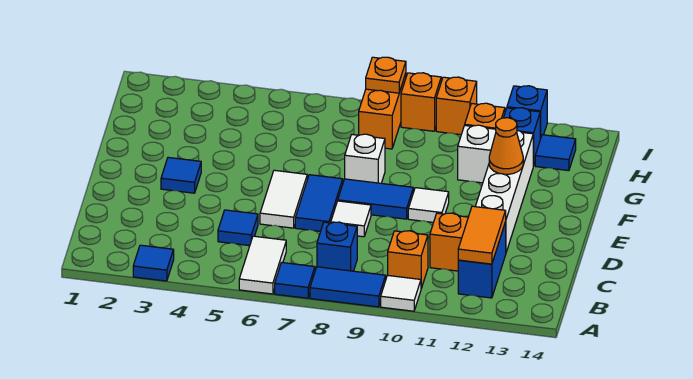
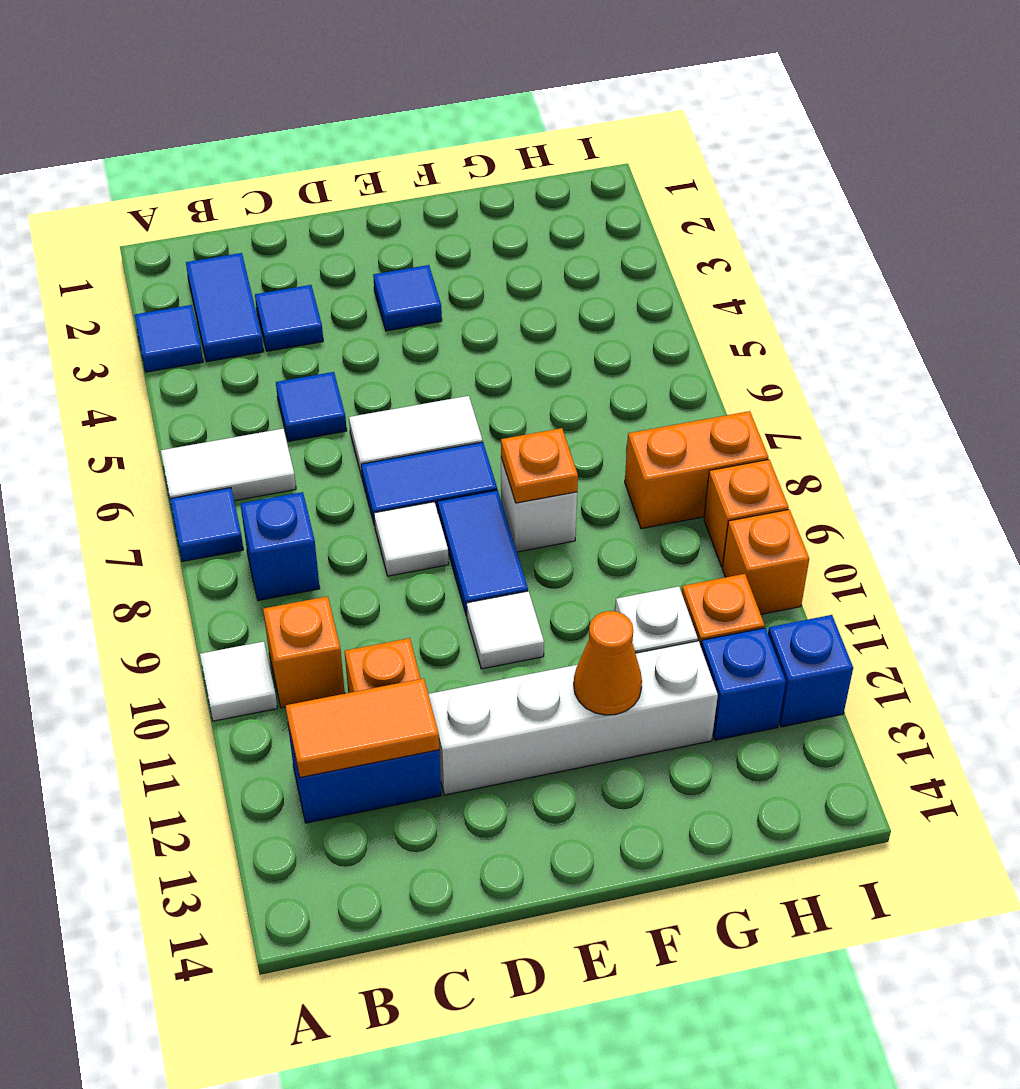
blue 1x2 tile [310,267,386,307] -> blue 1x2 tile moved to [186,253,264,362]
blue 1x1 tile [535,135,576,171] -> blue 1x1 tile moved to [255,285,323,351]
orange 1x1 plate [366,57,406,93] -> orange 1x1 plate moved to [501,428,578,503]

